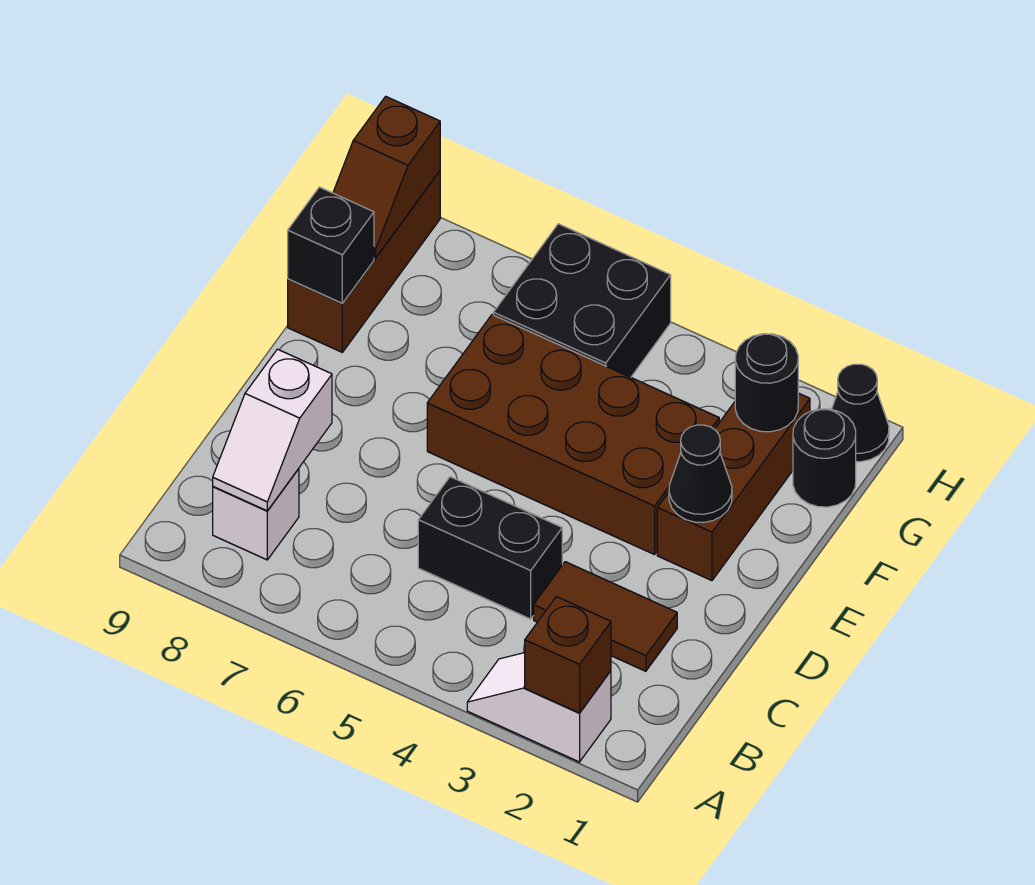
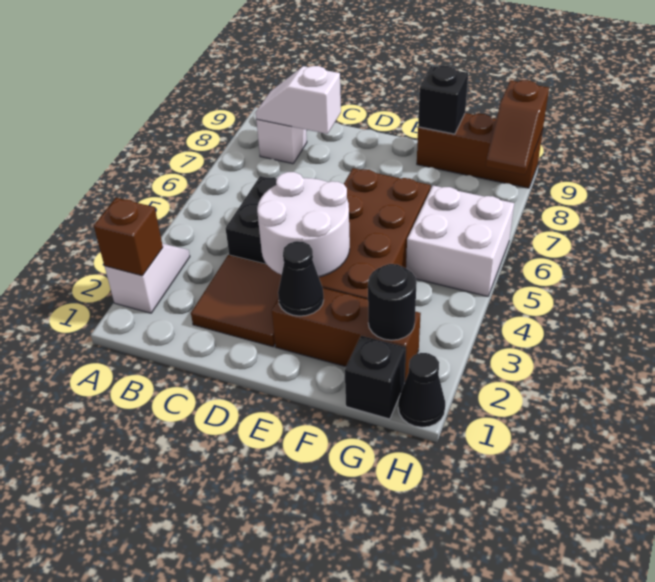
brown 1x2 tile [534,562,677,671] -> brown 2x2 tile [191,255,282,347]
none -> white 2x2 round brick [257,172,350,277]
black 1x1 round brick [793,409,856,507] -> black 1x1 brick [345,336,406,419]
black 2x2 brick [493,224,671,377] -> white 2x2 brick [406,186,514,296]
brown 1x2 slope [333,96,440,258] -> brown 1x2 slope turned to [486,80,549,175]

